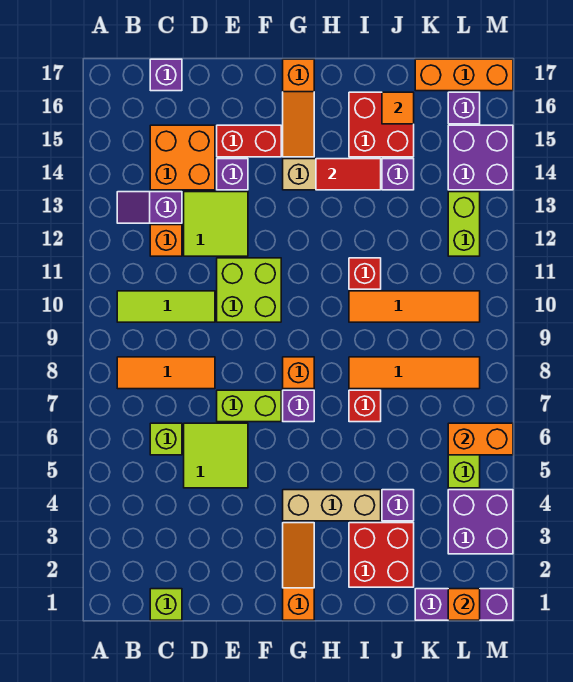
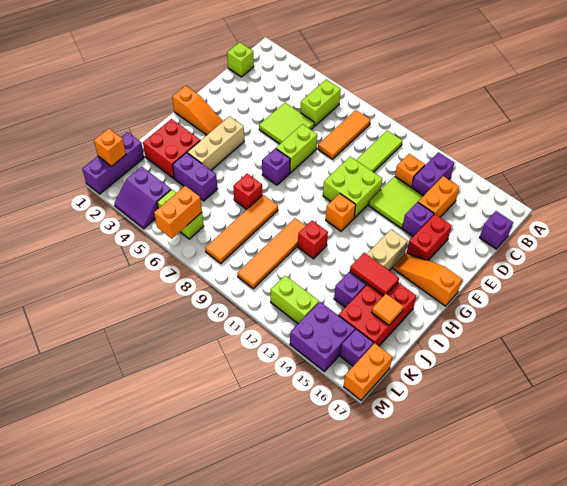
purple 1x2 slope [117,192,182,223] -> purple 1x2 brick [412,152,454,196]
lime 1x1 brick [150,423,182,455] -> lime 1x2 brick [300,80,341,126]
orange 2x2 brick [150,125,215,190] -> orange 1x2 brick [418,176,459,217]
orange 1x1 brick [283,357,314,389] -> orange 1x1 brick moved to [326,194,356,231]
red 1x2 tile [316,159,381,190] -> red 1x2 tile turned to [350,253,399,296]
red 2x2 brick [349,92,414,157] -> red 2x3 brick [338,283,416,346]
purple 1x1 brick [382,490,414,521] -> purple 1x2 brick [173,153,217,201]
orange 1x3 brick [415,59,513,91] -> orange 1x2 brick [344,343,392,400]
purple 2x2 brick [448,490,513,554] -> purple 2x2 slope [114,167,171,229]

